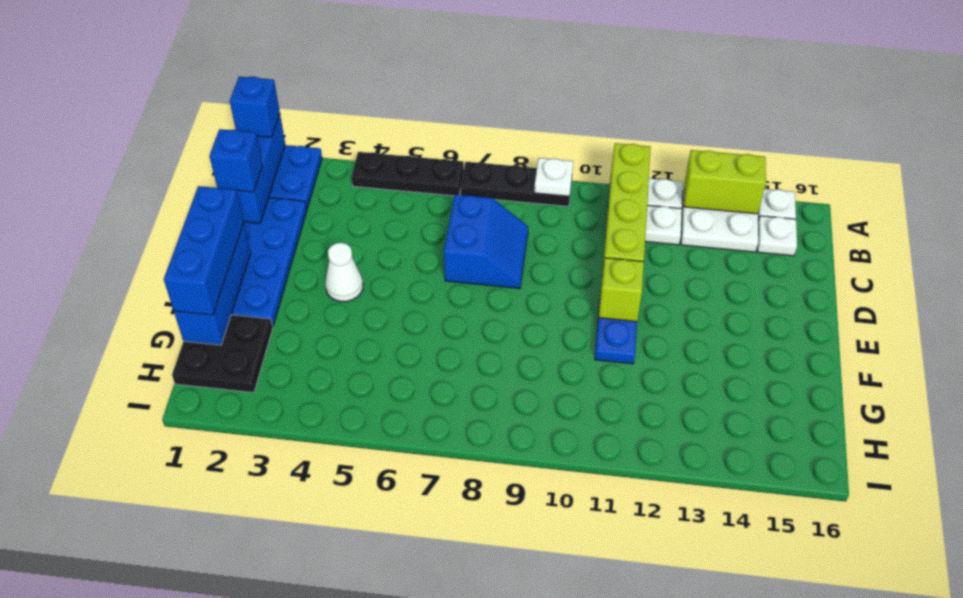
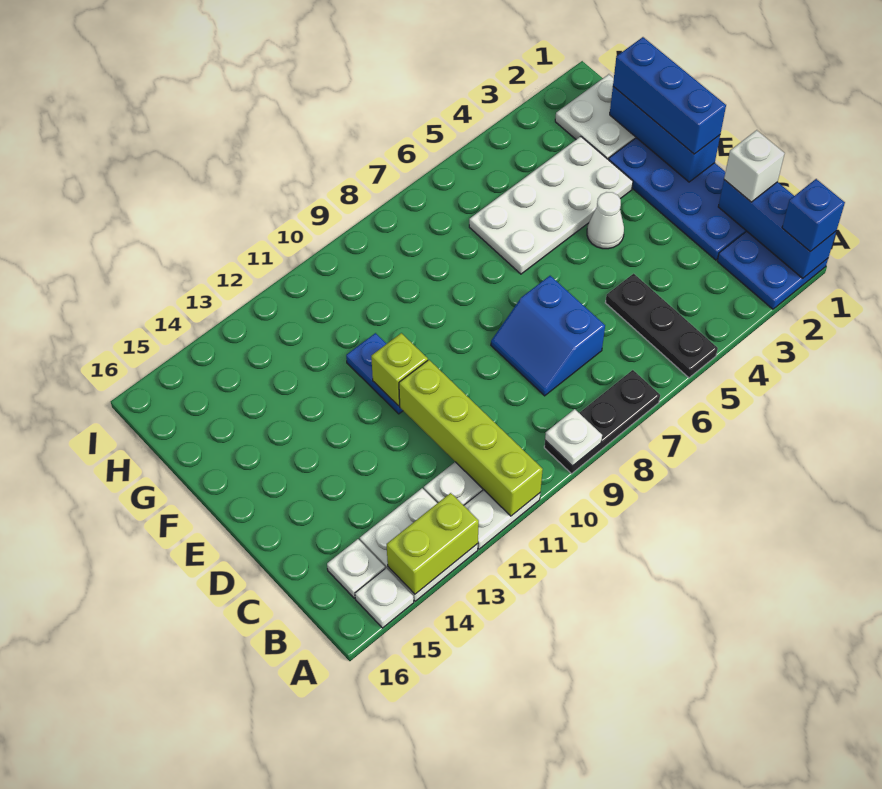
black 1x3 plate [351,152,464,196] -> black 1x3 plate turned to [605,274,718,378]
blue 1x1 brick [210,129,262,192] -> white 1x1 brick [724,130,785,202]
none -> white 2x4 plate [469,136,633,274]
black 2x2 plate [172,315,273,393] -> white 2x2 plate [555,74,636,160]

